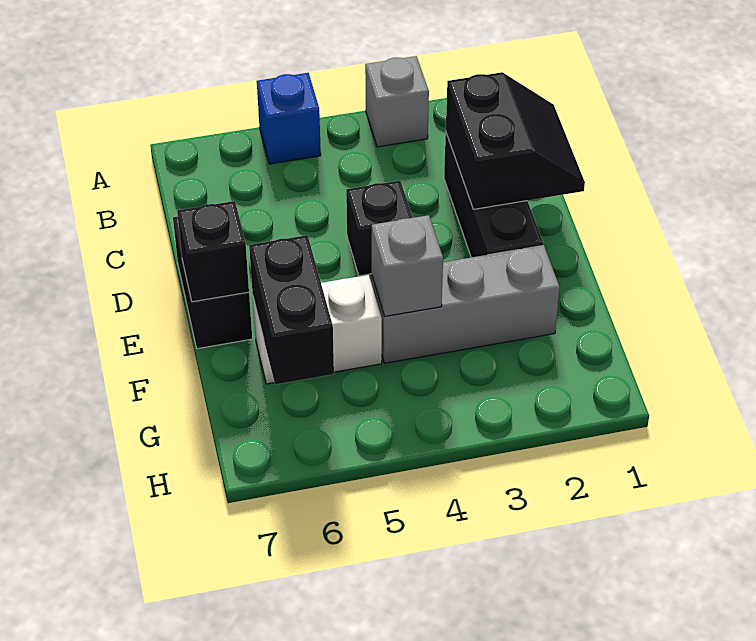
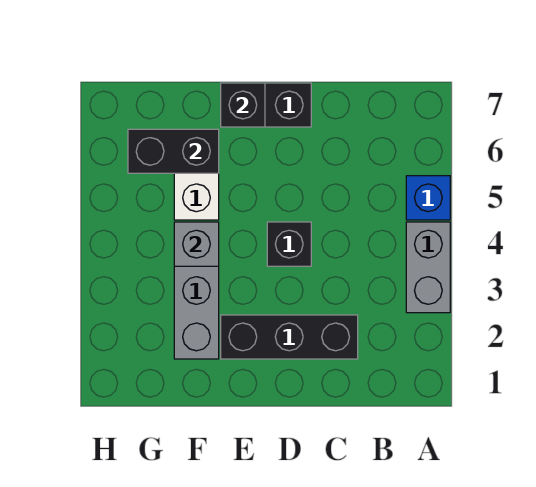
grey 1x1 brick [365,56,429,147] -> grey 1x2 brick [406,222,450,313]
black 2x2 slope [446,72,585,209] -> none

